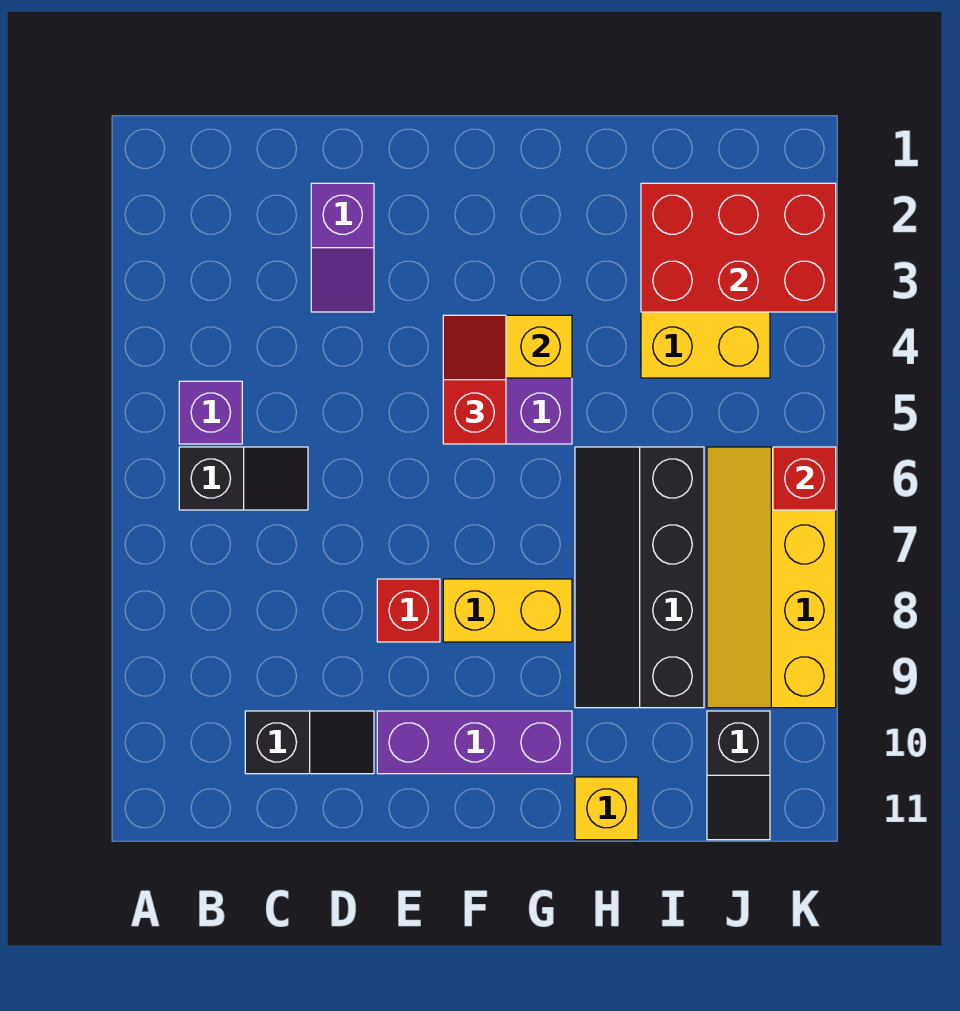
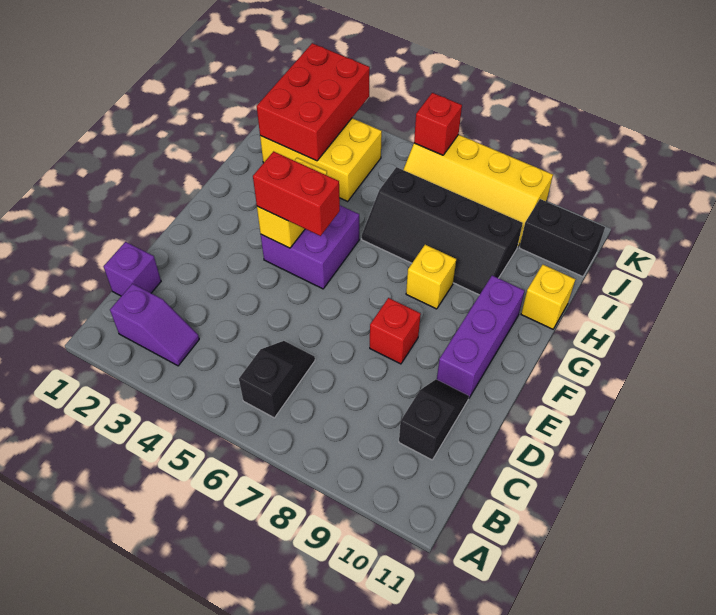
purple 1x1 brick [179,381,242,444] -> purple 1x1 brick moved to [104,242,161,296]
purple 1x2 slope [311,183,374,312] -> purple 1x2 slope moved to [110,283,199,366]
red 1x2 slope [443,315,506,444] -> red 1x2 brick [253,151,340,236]
yellow 1x2 brick [443,579,572,642] -> yellow 1x1 brick [406,245,456,309]
black 1x2 slope [707,711,770,840] -> black 1x2 brick [519,199,605,277]

